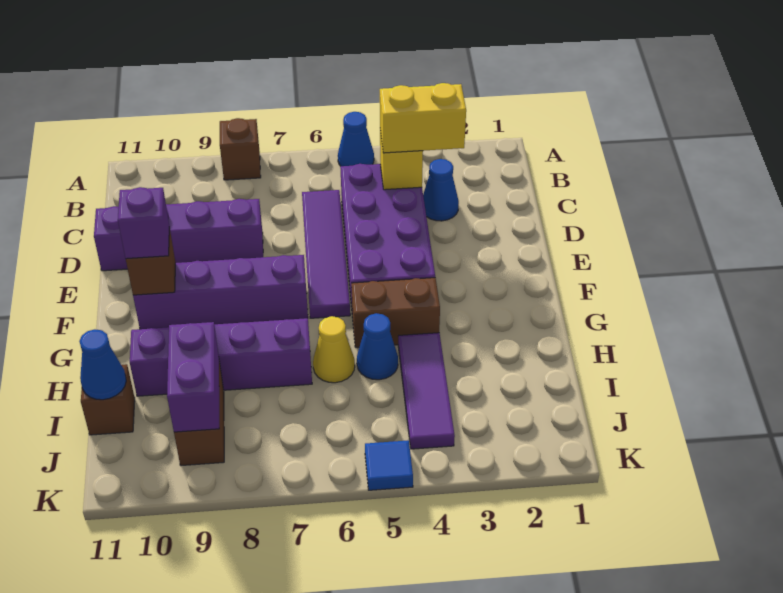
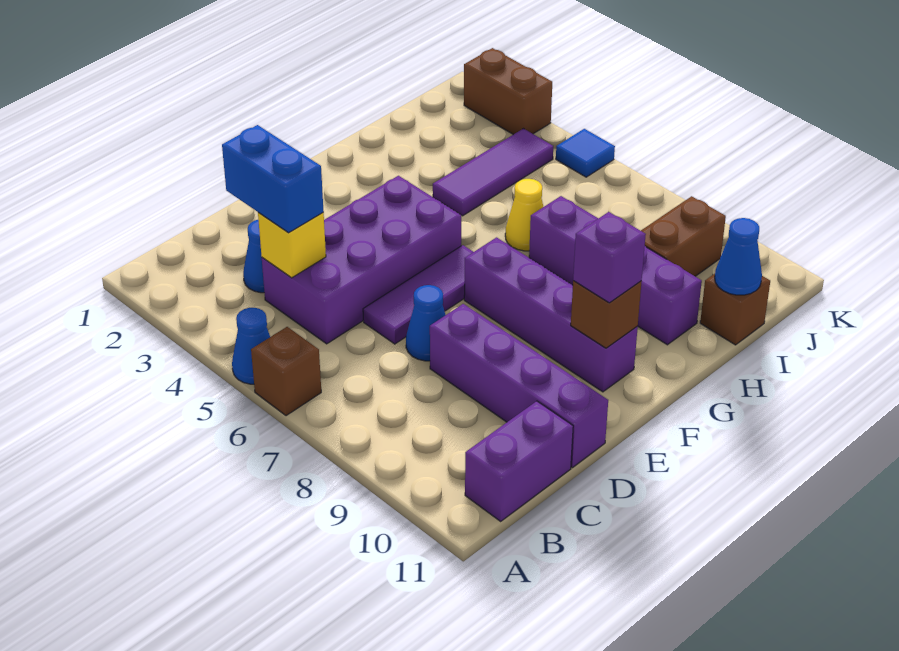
brown 1x1 brick [220,118,261,180] -> brown 1x1 brick moved to [251,327,321,416]
yellow 1x2 brick [380,83,466,153] -> blue 1x2 brick [222,125,324,233]
purple 1x4 tile [302,190,350,318] -> purple 1x3 tile [363,245,473,344]
brown 1x2 brick [351,278,440,348] -> brown 1x2 brick moved to [464,48,552,135]
blue 1x1 cone [357,313,398,380] -> blue 1x1 cone moved to [406,285,445,361]
purple 1x2 brick [167,322,219,432] -> purple 1x2 brick moved to [465,401,573,521]

